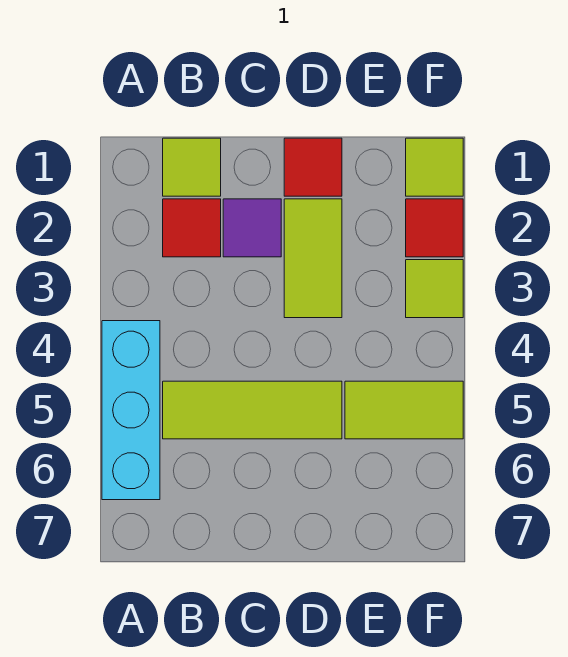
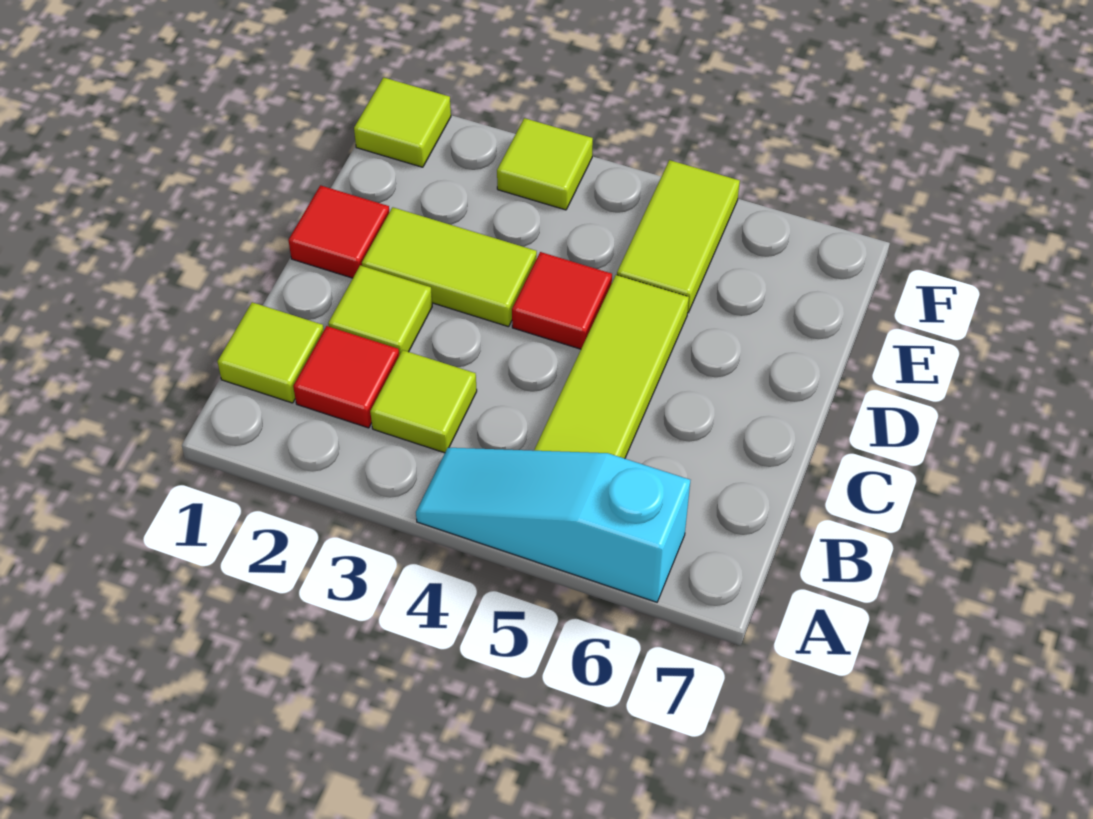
cyan 1x3 brick [102,321,160,500] -> cyan 1x3 slope [416,448,690,602]
none -> lime 1x1 tile [370,350,477,453]
purple 1x1 tile [223,199,281,257] -> lime 1x1 tile [328,265,432,355]
red 1x1 tile [406,199,463,257] -> red 1x1 tile moved to [512,252,612,349]

